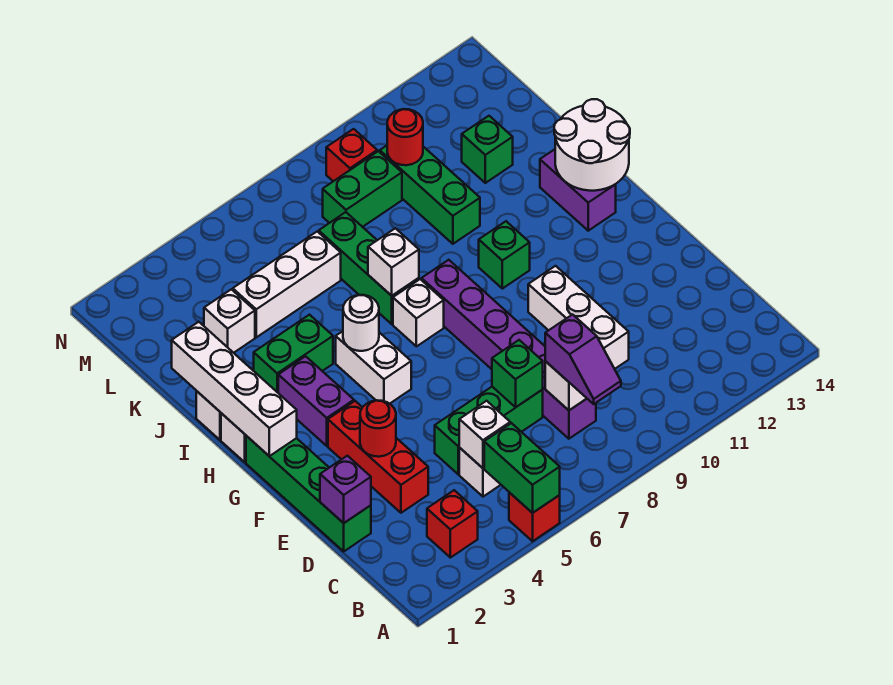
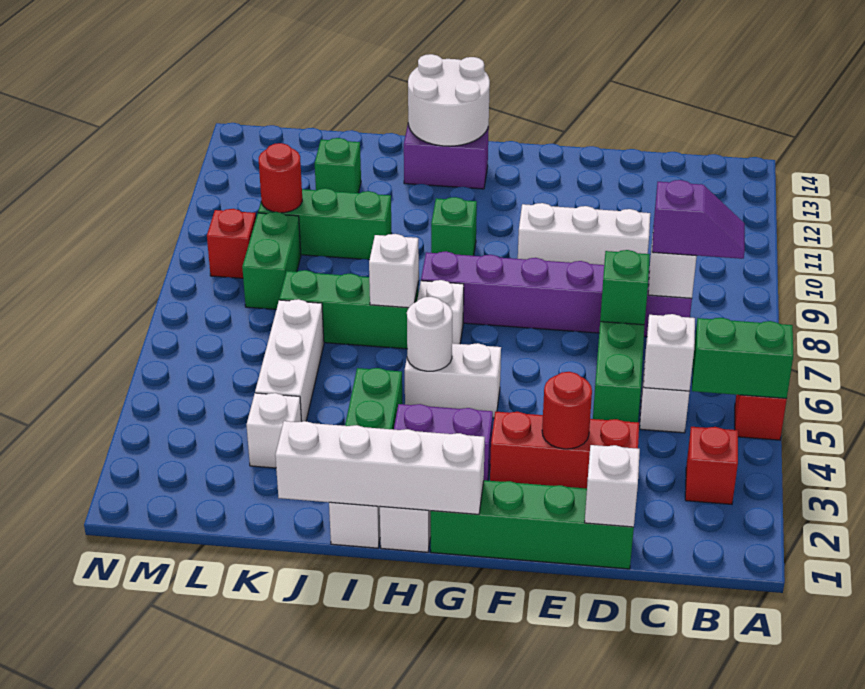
purple 1x1 brick [320,456,371,523] -> white 1x1 brick [585,445,640,527]

